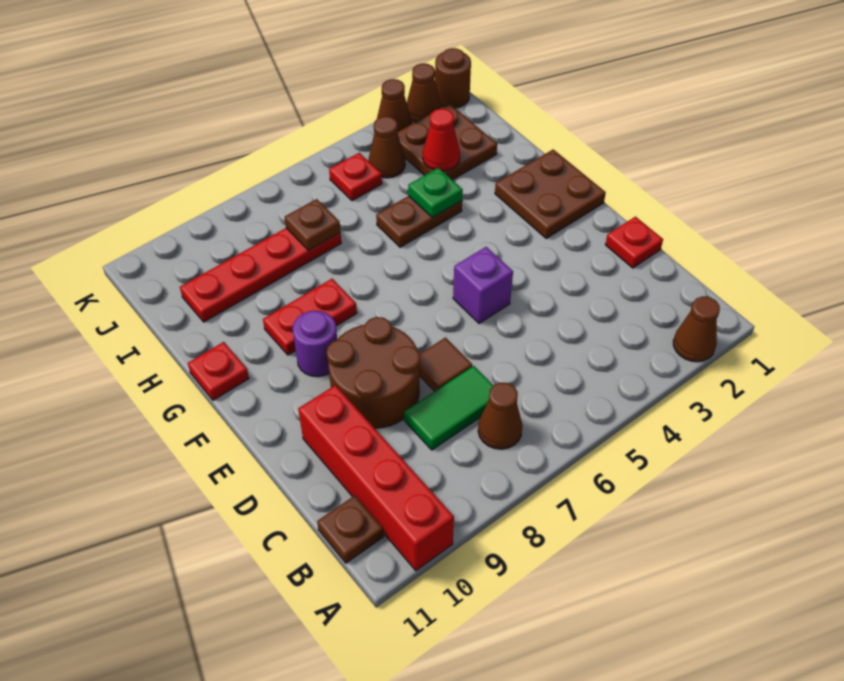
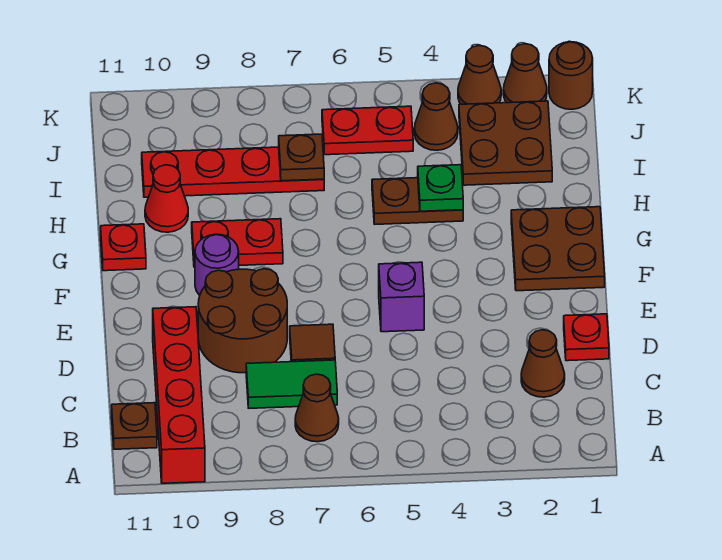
brown 1x1 cone [673,296,720,362] -> brown 1x1 cone moved to [521,330,565,397]
red 1x1 cone [423,109,460,171] -> red 1x1 cone moved to [145,165,188,232]
red 1x1 plate [329,153,382,201] -> red 1x2 plate [322,106,413,155]

